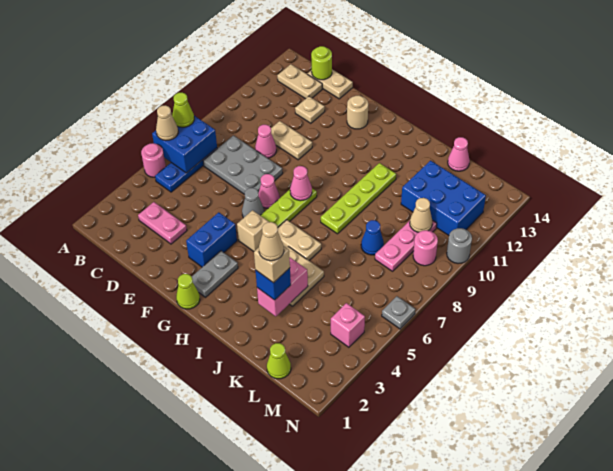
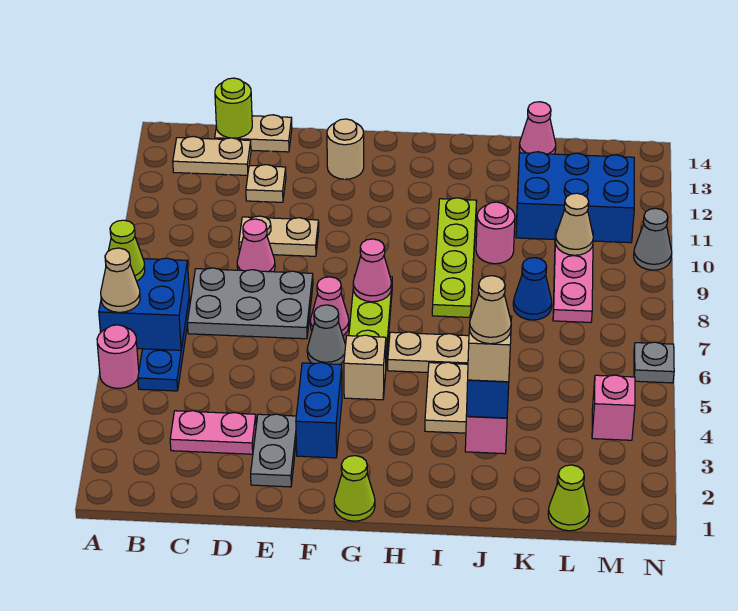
grey 1x2 plate [192,251,238,297] -> grey 1x2 plate moved to [251,414,296,487]
pink 1x1 round brick [413,230,438,266] -> pink 1x1 round brick moved to [476,202,515,264]
grey 1x1 round brick [447,228,472,264] -> grey 1x1 cone [634,208,672,270]

